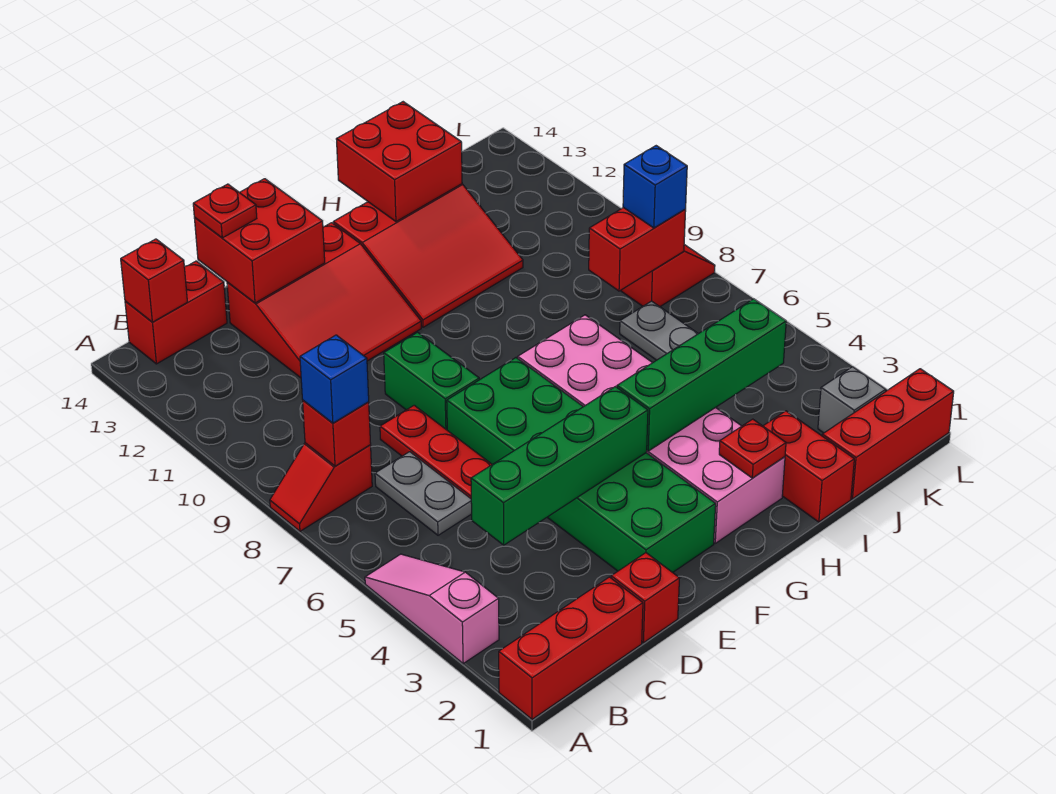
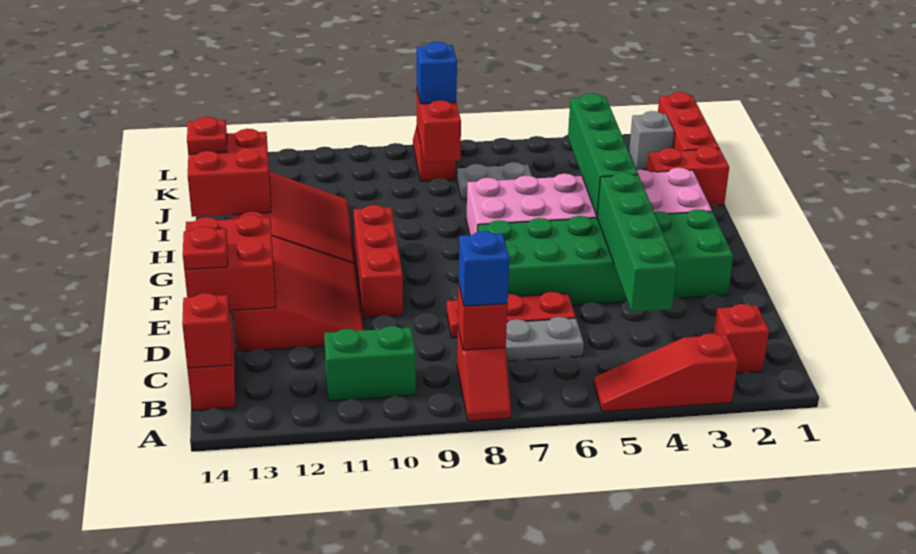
red 1x3 brick [499,577,643,719] -> red 1x3 brick moved to [354,205,403,318]
pink 1x3 slope [365,554,499,664] -> red 1x3 slope [594,333,738,412]
red 1x1 brick [611,553,680,643] -> red 1x1 brick moved to [713,304,769,373]
green 1x2 brick [384,332,479,430] -> green 1x2 brick moved to [324,326,416,401]
red 1x1 plate [719,419,786,478] -> red 1x1 plate moved to [187,117,227,154]

